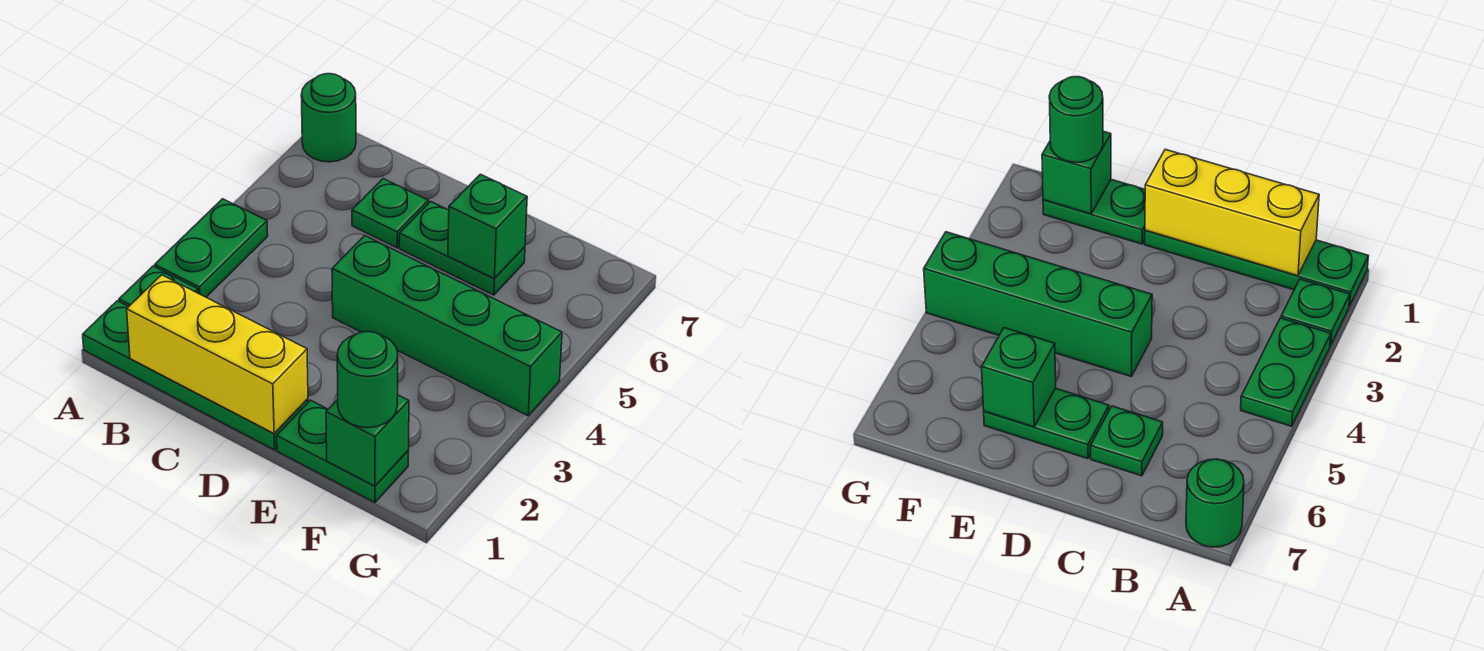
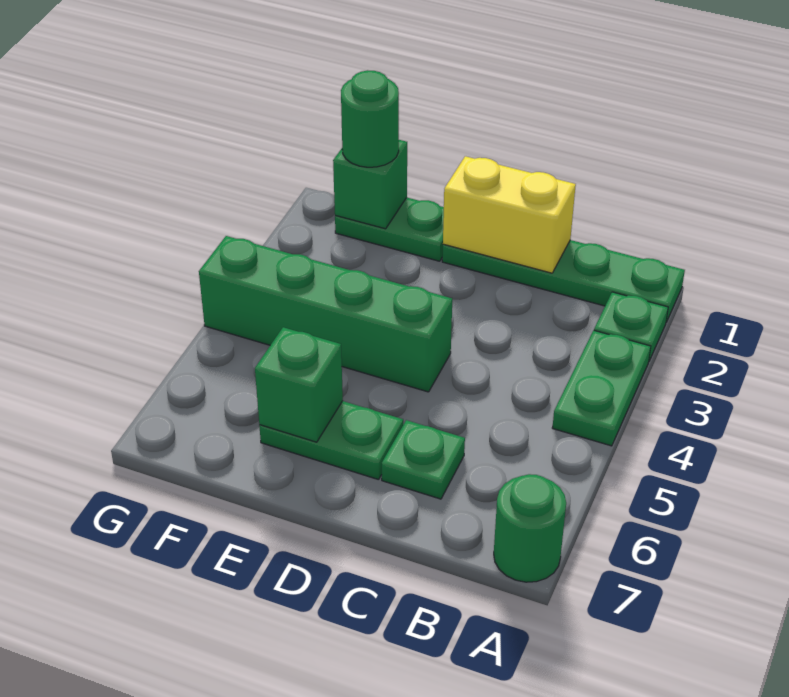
yellow 1x3 brick [127,275,308,433] -> yellow 1x2 brick [443,156,576,273]

